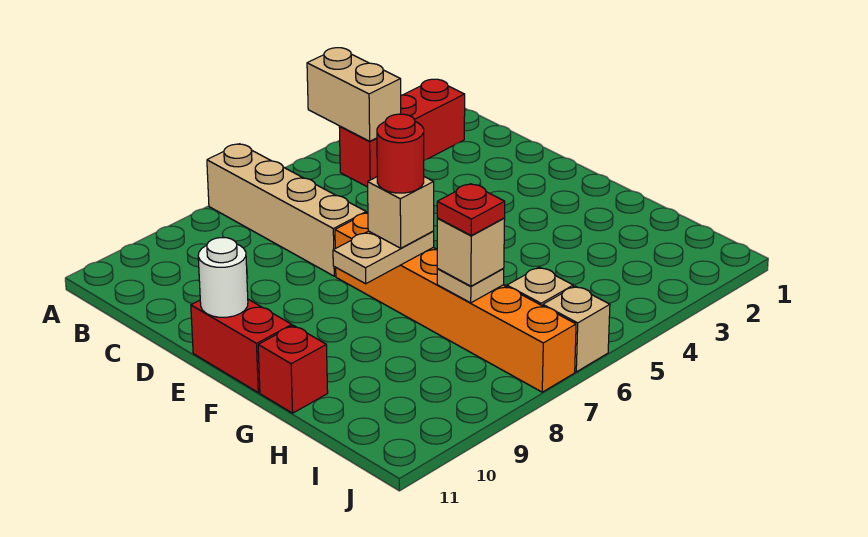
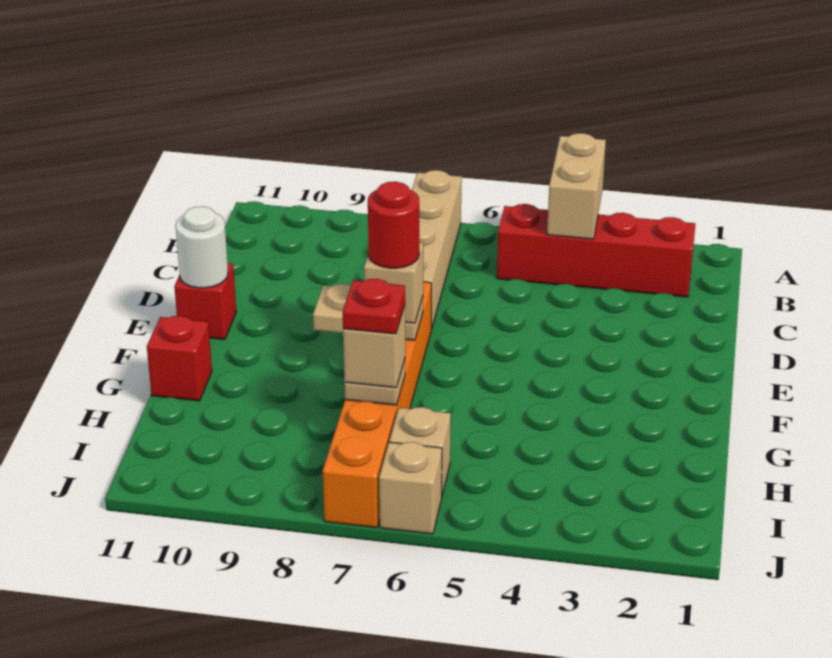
red 1x3 brick [339,79,465,187] -> red 1x4 brick [497,204,695,297]
red 1x2 brick [191,299,292,393] -> red 1x1 brick [174,263,236,340]

